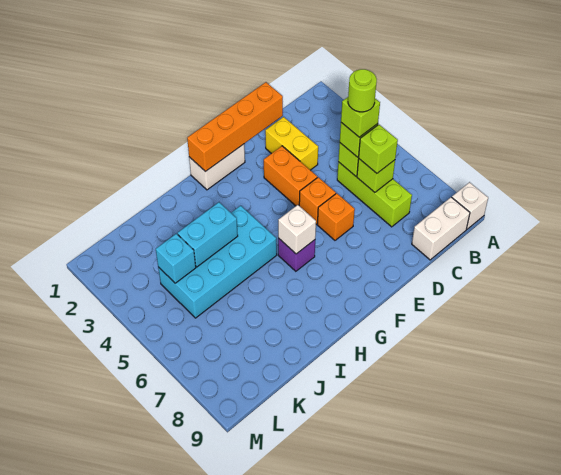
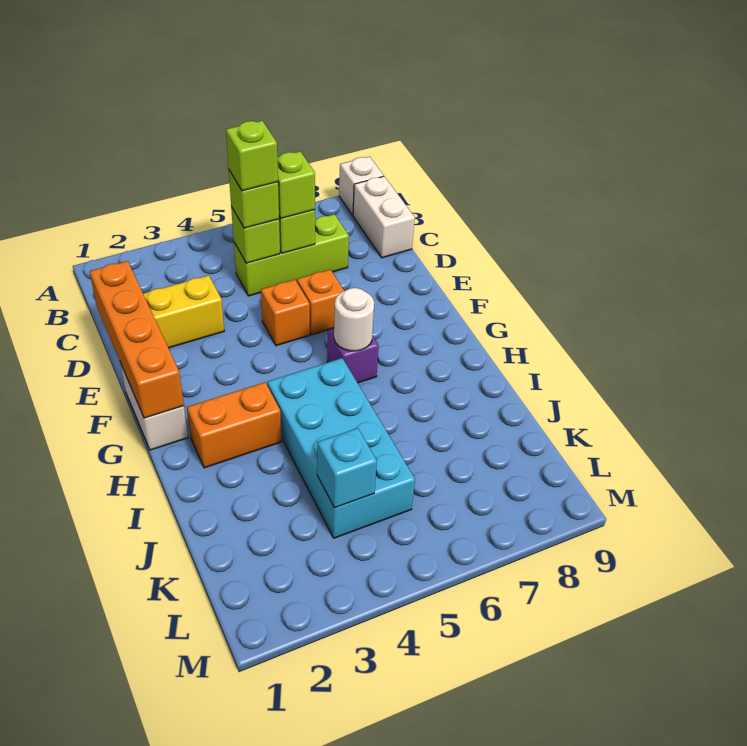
lime 1x1 round brick [348,69,377,112] -> none
orange 1x2 brick [264,146,317,206] -> orange 1x2 brick moved to [187,382,281,468]
white 1x1 brick [278,205,316,254] -> white 1x1 round brick [334,288,374,351]
cyan 1x2 brick [177,202,238,267] -> none

